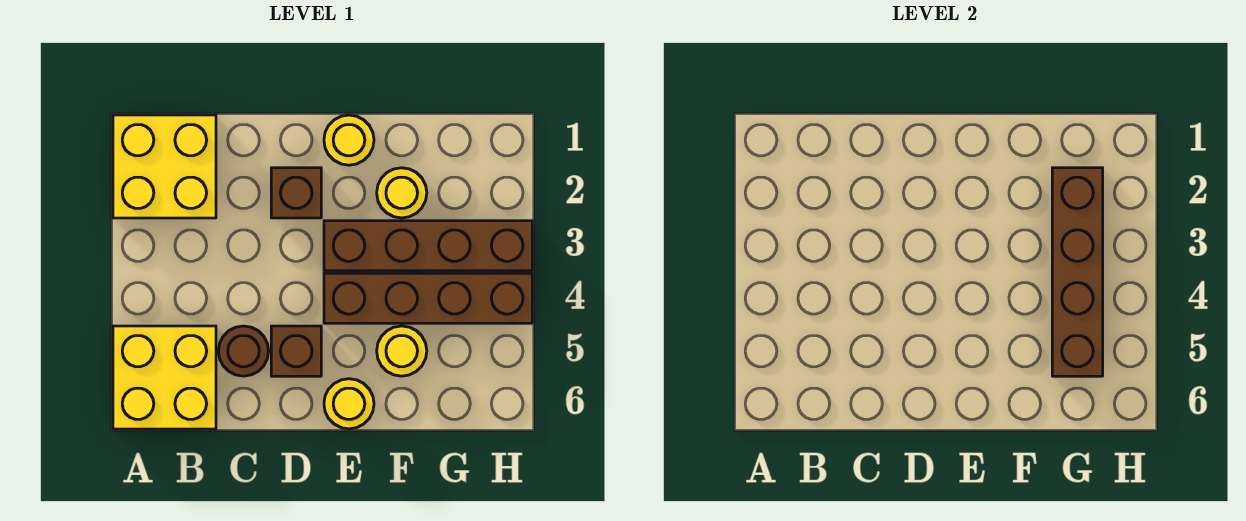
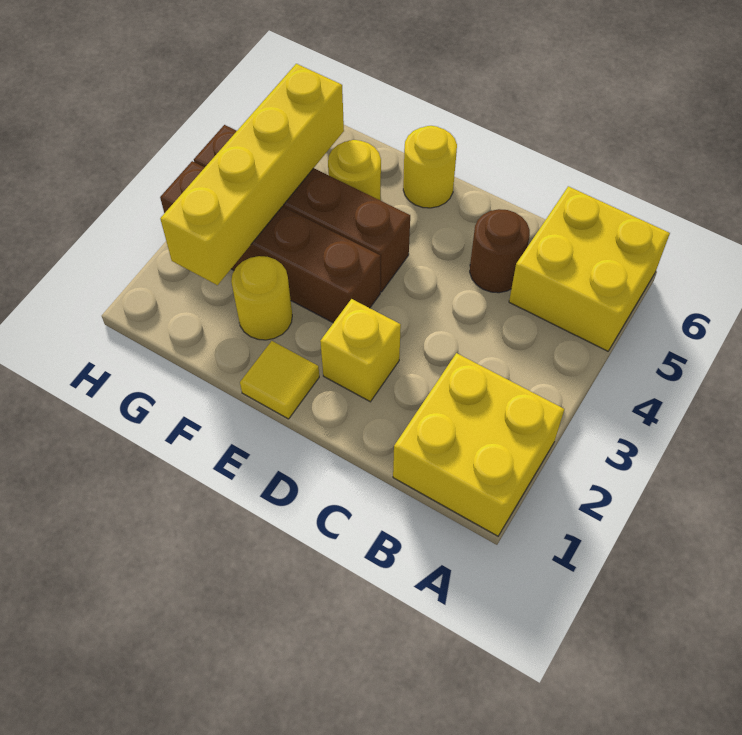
brown 1x1 brick [271,168,321,218] -> yellow 1x1 brick [320,299,401,402]
brown 1x1 brick [271,326,321,376] -> none
yellow 1x1 round brick [324,115,374,165] -> yellow 1x1 tile [240,341,319,419]
brown 1x4 brick [1052,168,1103,376] -> yellow 1x4 brick [160,64,344,285]

